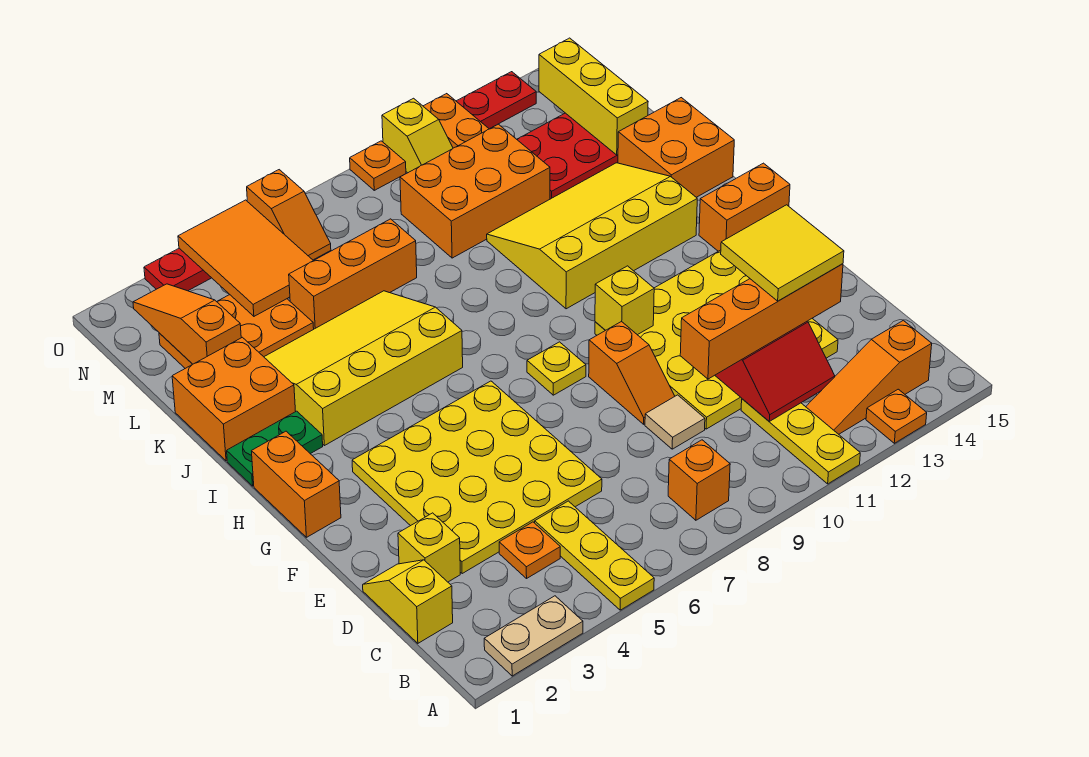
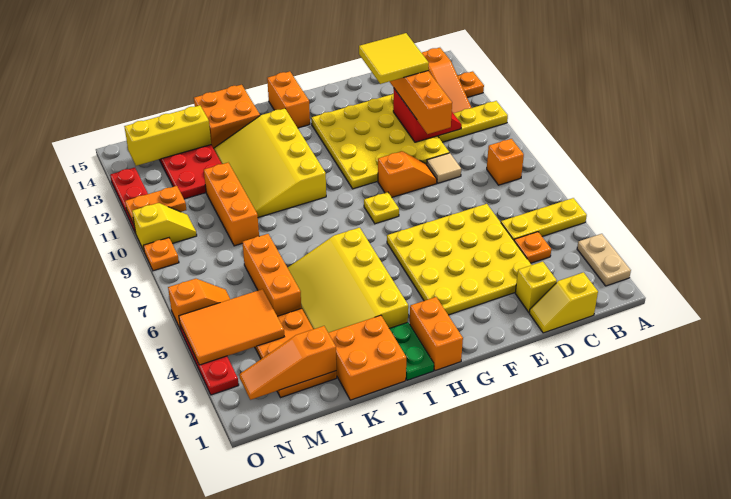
orange 1x2 brick [252,431,341,537] -> orange 1x2 brick turned to [410,297,463,371]
yellow 1x1 brick [595,266,654,335] -> none
orange 2x3 brick [400,124,550,258] -> orange 1x3 brick [204,163,259,246]

